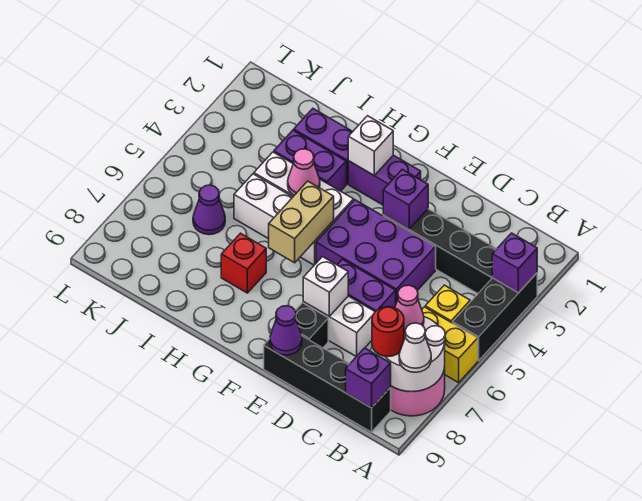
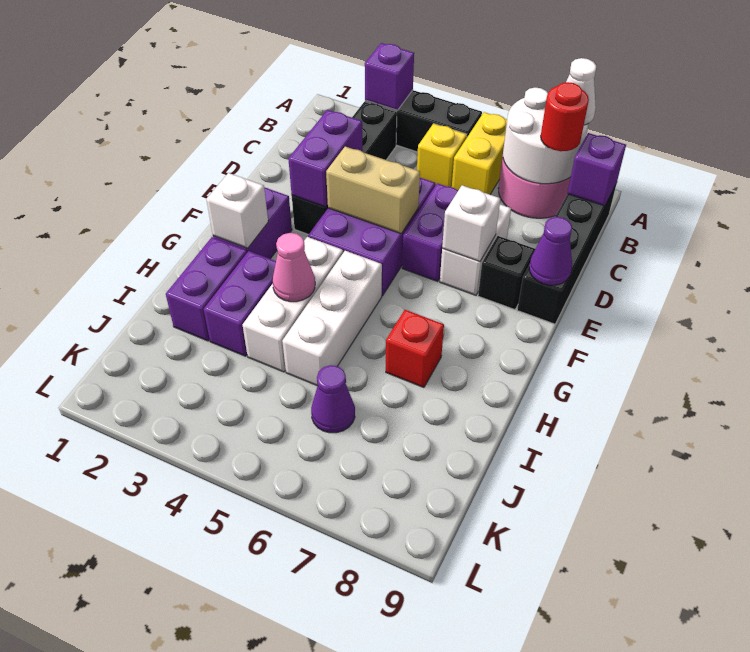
pink 1x1 cone [395,285,424,334] -> none
purple 1x1 brick [383,169,428,229] -> purple 1x2 brick [288,110,363,207]
tan 1x2 brick [269,181,334,263] -> tan 1x2 brick moved to [326,147,420,234]

